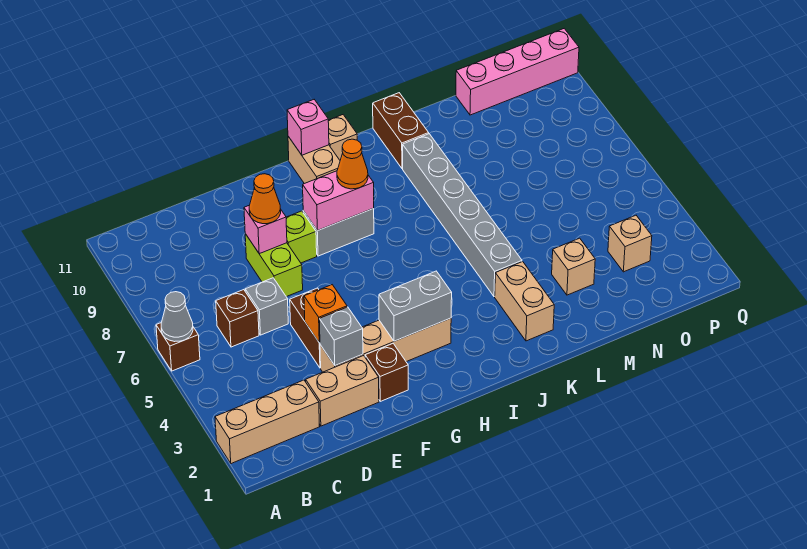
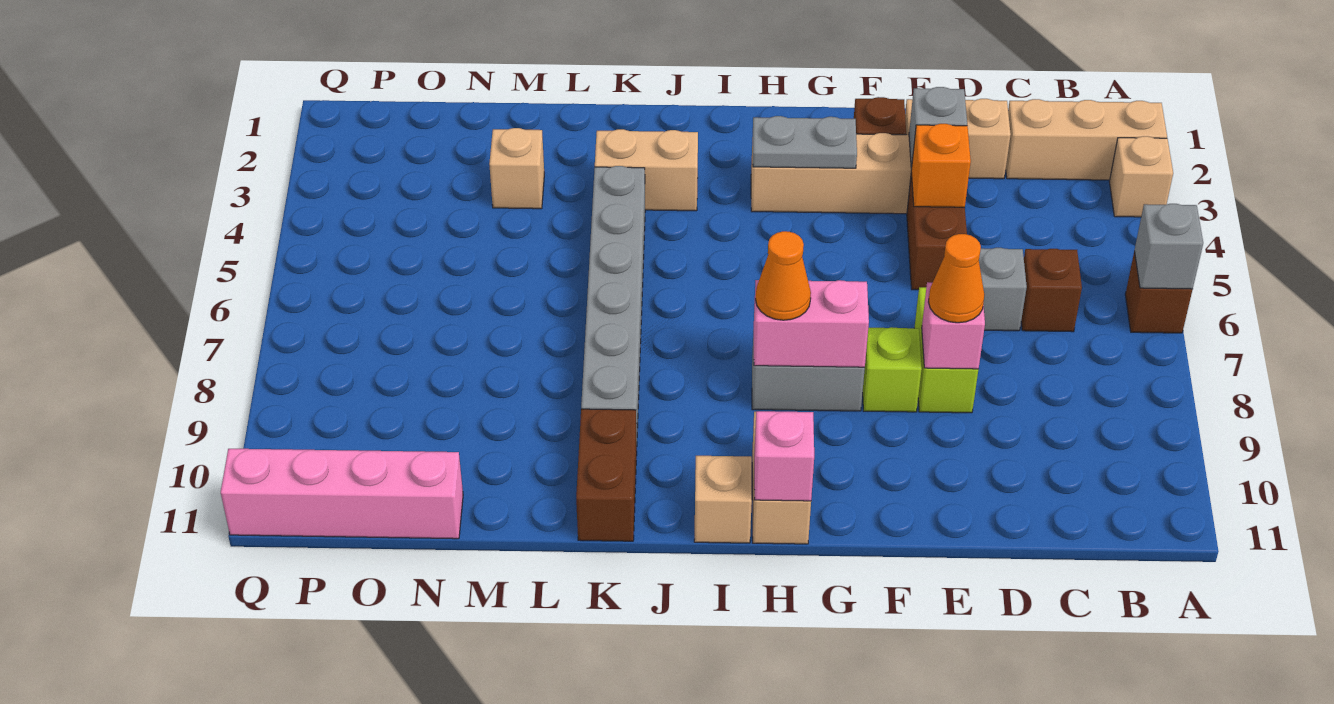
grey 1x1 cone [161,292,193,342] -> grey 1x1 brick [1134,204,1203,289]
grey 1x2 brick [379,271,452,341] -> grey 1x2 plate [753,116,857,168]
tan 1x2 brick [495,262,554,341] -> tan 1x2 brick turned to [595,129,698,211]
tan 1x1 brick [608,215,652,272] -> tan 1x1 brick moved to [1109,136,1173,217]

